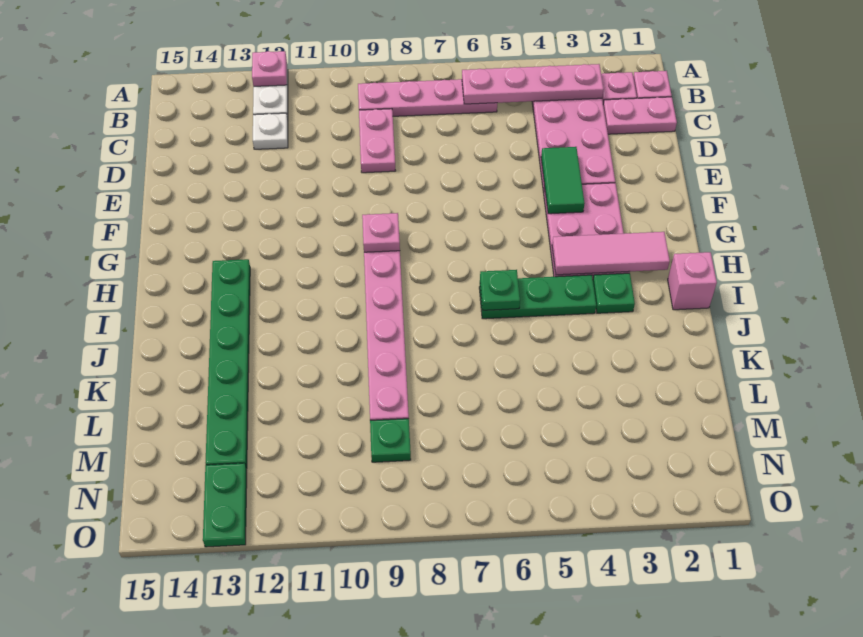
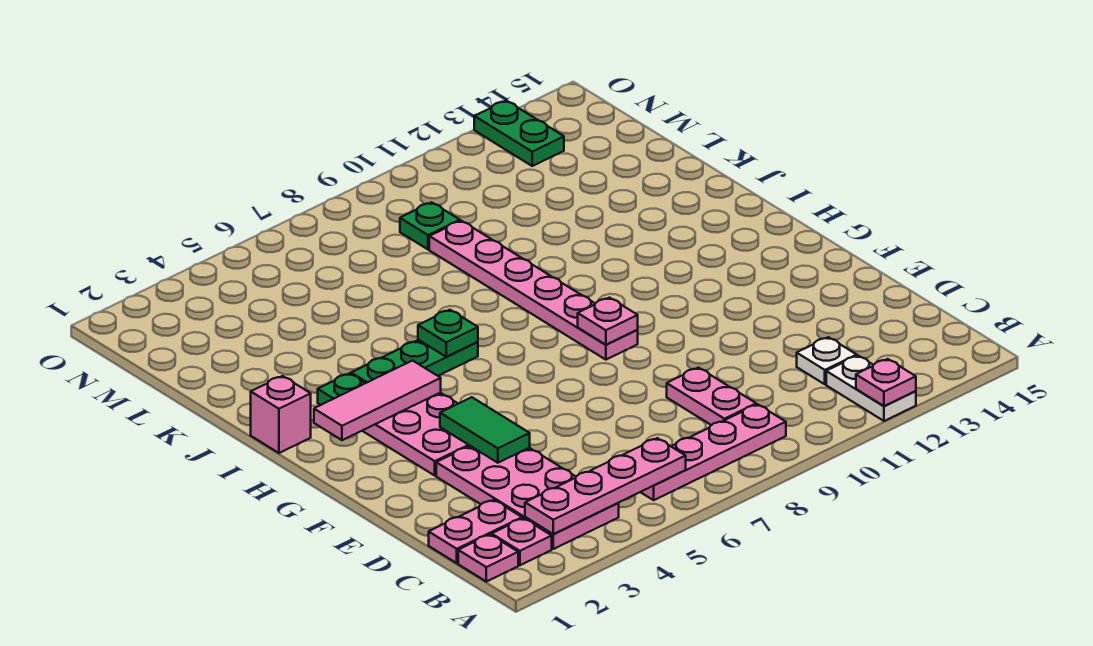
green 1x6 plate [205,259,250,468] -> none

